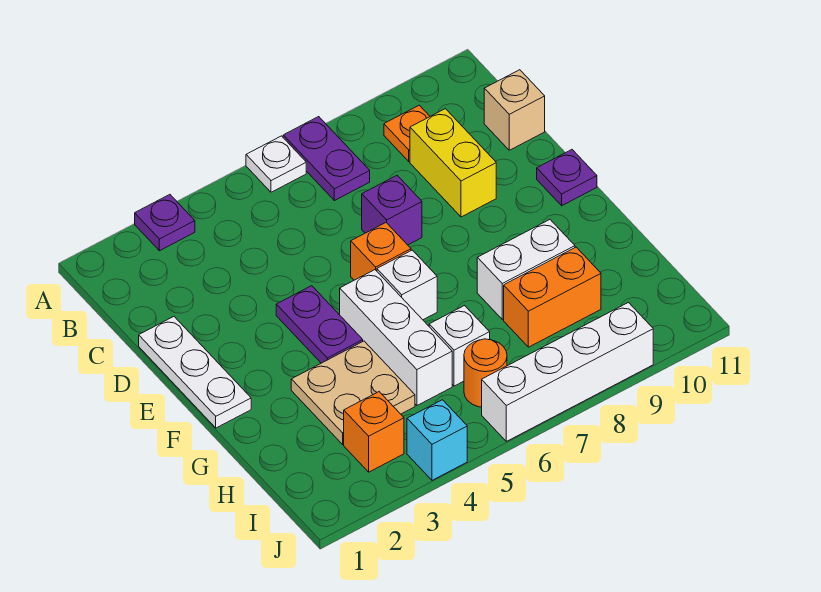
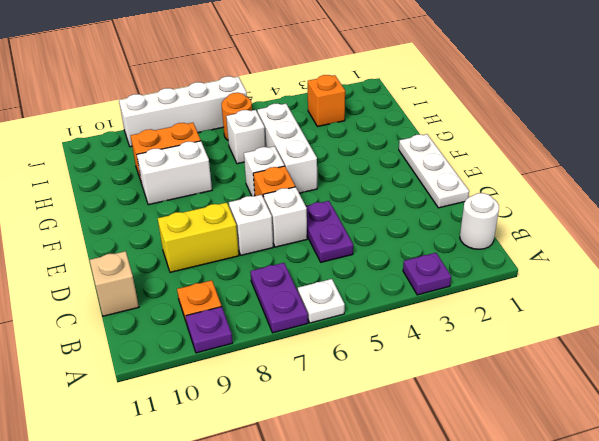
none -> white 1x1 round brick [460,193,499,249]
yellow 1x2 brick [410,109,496,217] -> yellow 1x2 brick turned to [158,202,239,272]
none -> white 1x1 brick [263,187,307,247]
purple 1x1 brick [362,175,422,245] -> white 1x1 brick [229,195,273,255]
purple 1x2 plate [276,286,363,363] -> purple 1x2 plate moved to [306,201,353,262]
purple 1x1 plate [537,150,597,206] -> purple 1x1 plate moved to [186,307,233,353]
tan 2x2 plate [291,341,415,444] -> none
cyan 1x1 brick [407,400,467,480] -> none

